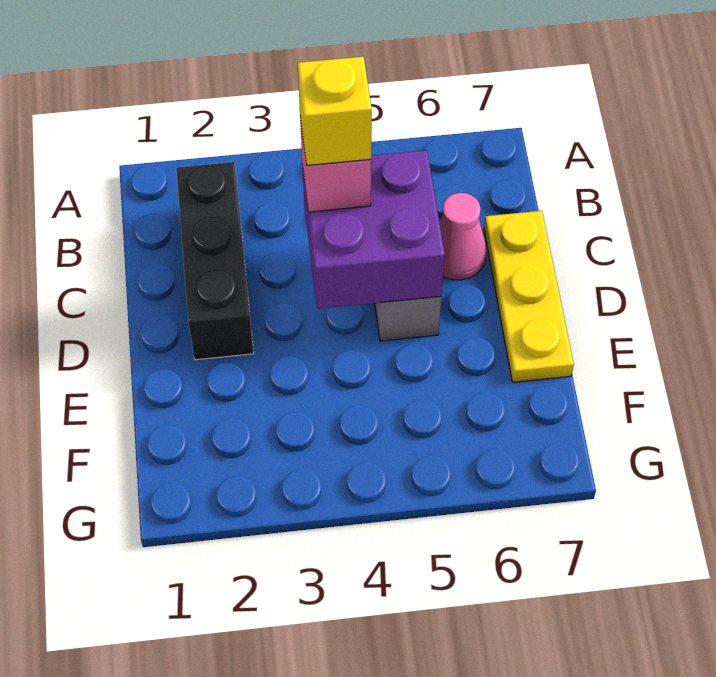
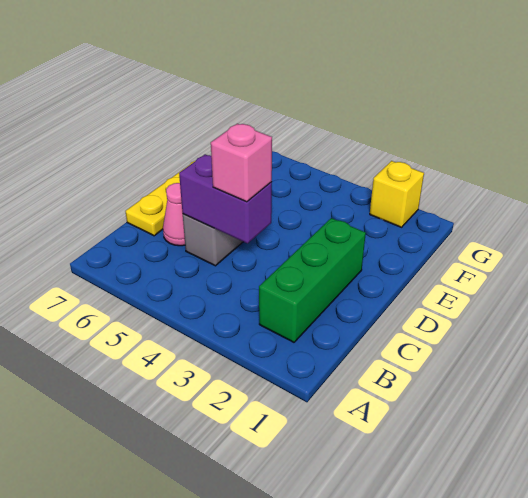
black 1x3 brick [176,162,254,360] -> green 1x3 brick [259,218,366,342]
purple 2x2 brick [302,150,445,309] -> purple 1x2 brick [179,154,272,243]
yellow 1x1 brick [298,57,372,166] -> yellow 1x1 brick moved to [370,161,424,227]

